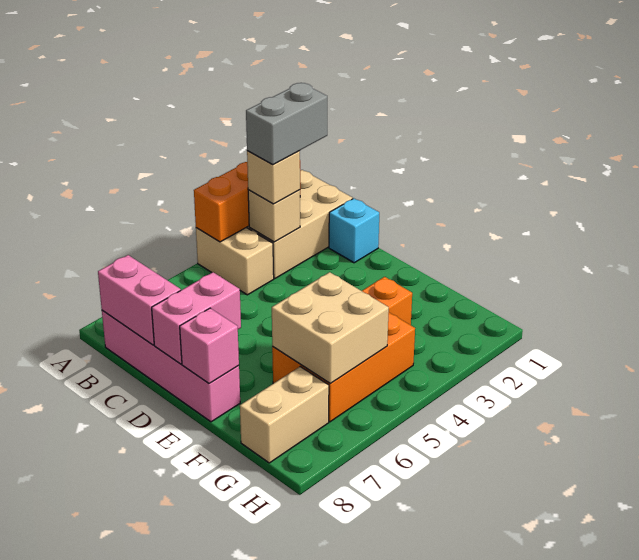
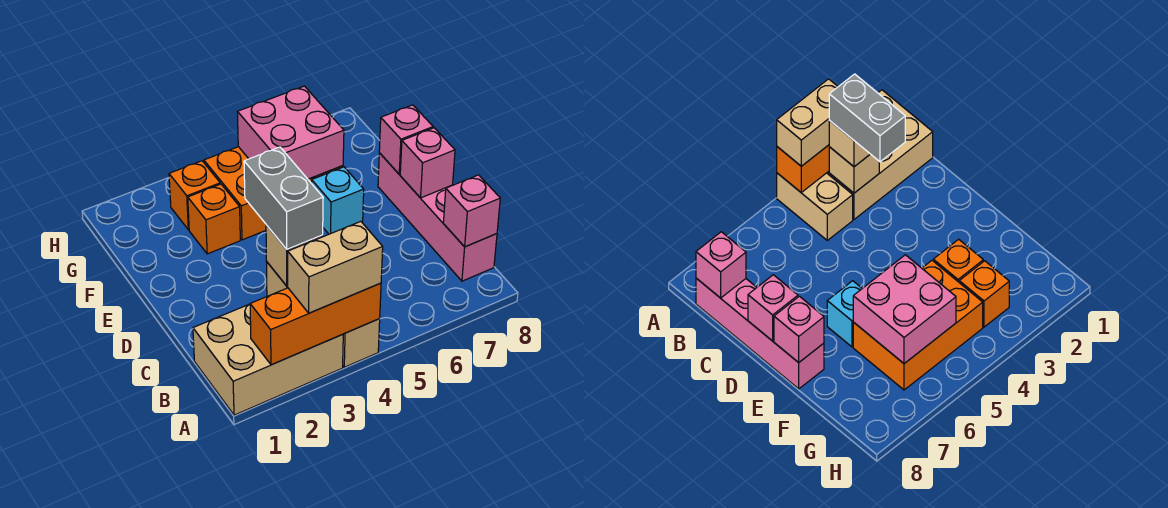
grey 1x2 brick [246,83,327,165] -> grey 1x2 brick turned to [244,147,323,249]
pink 1x2 brick [98,255,181,345] -> pink 1x1 brick [443,175,500,247]
cyan 1x1 brick [329,198,379,263] -> cyan 1x1 brick moved to [312,167,364,234]
pink 1x2 brick [152,272,241,364] -> pink 1x1 brick [400,128,455,198]
tan 2x2 brick [272,272,389,384] -> pink 2x2 brick [238,86,344,179]
none -> orange 1x1 brick [169,161,220,230]
tan 1x2 brick [240,367,329,463] -> tan 1x2 brick moved to [288,221,383,313]

